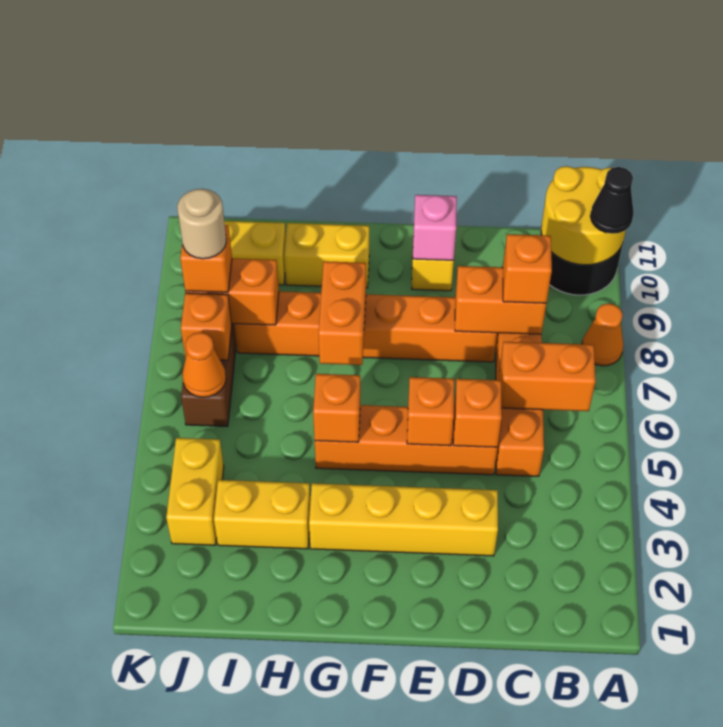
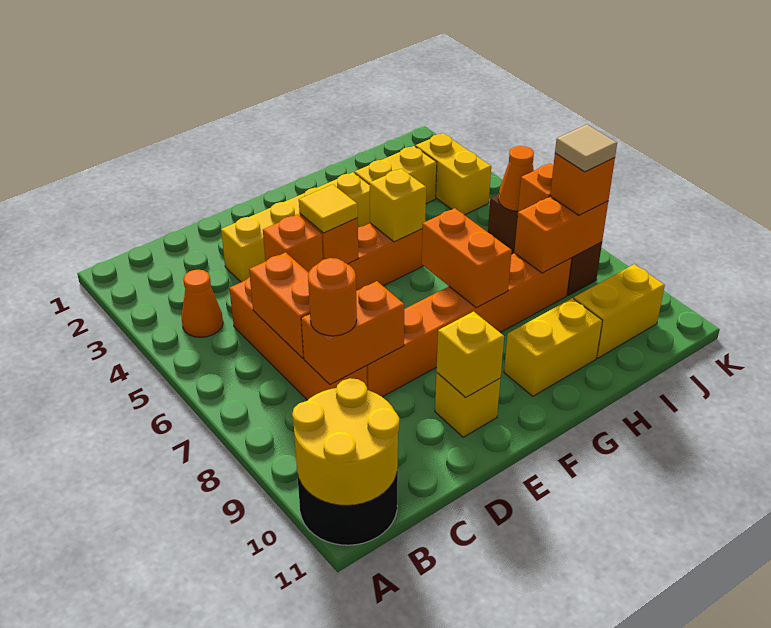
orange 1x1 cone [582,304,623,366] -> orange 1x1 cone moved to [182,270,223,337]
black 1x1 cone [590,167,634,234] -> none
orange 1x2 brick [499,342,595,411] -> orange 1x2 brick turned to [249,252,310,358]
orange 1x1 brick [503,234,552,303] -> orange 1x1 round brick [308,258,357,336]
none -> yellow 1x1 tile [299,184,358,233]
pink 1x1 brick [413,195,457,260] -> yellow 1x1 brick [436,312,504,397]
orange 1x1 brick [313,374,360,442] -> yellow 1x1 brick [370,169,426,242]
tan 1x1 round brick [177,189,226,259] -> tan 1x1 tile [555,125,617,172]

